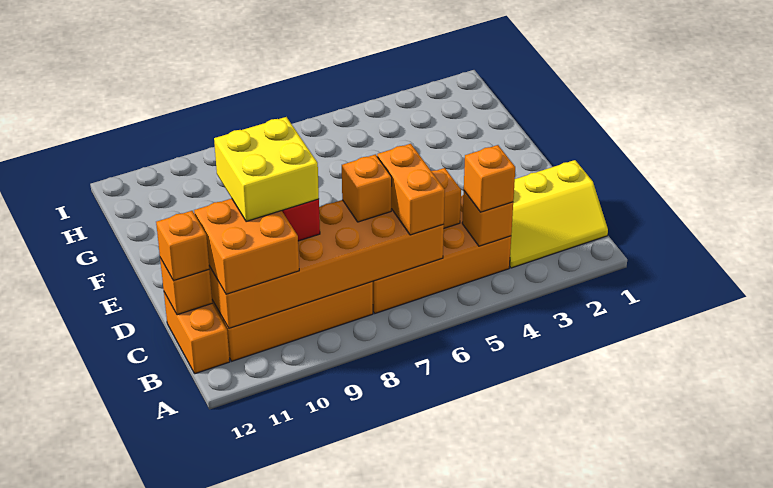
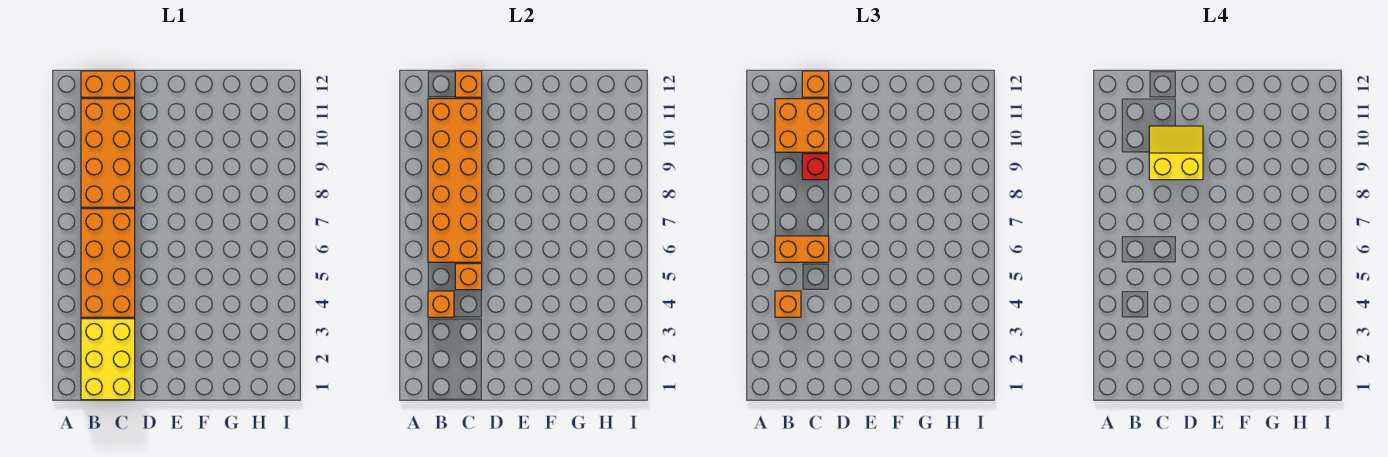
yellow 2x3 slope [510,160,608,268] -> yellow 2x3 brick [81,319,135,400]
orange 1x1 brick [342,154,392,222] -> none
yellow 2x2 brick [214,117,319,222] -> yellow 2x2 slope [1149,126,1203,180]

